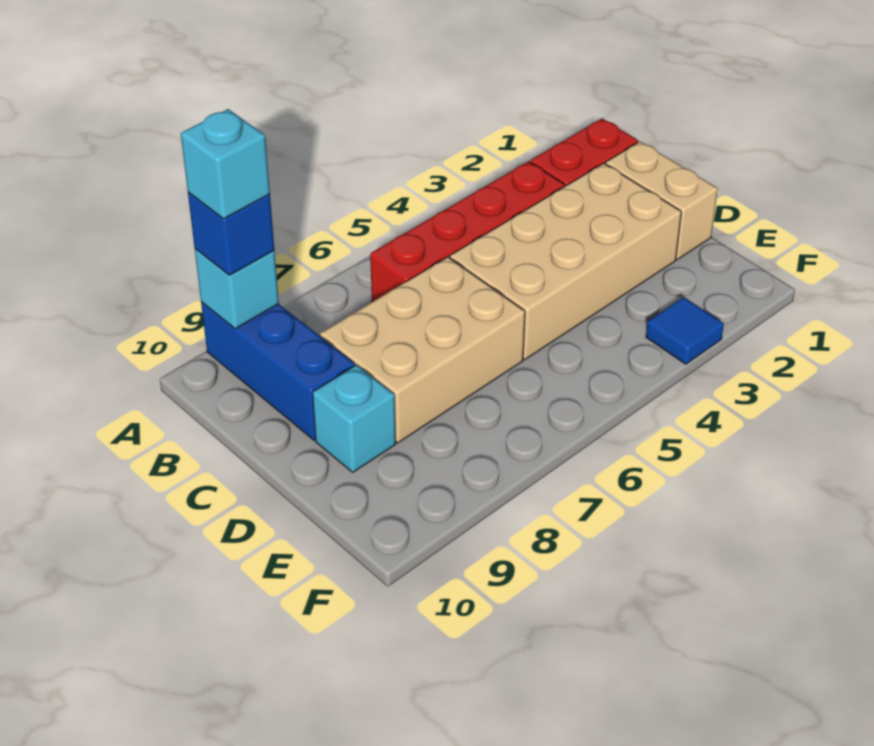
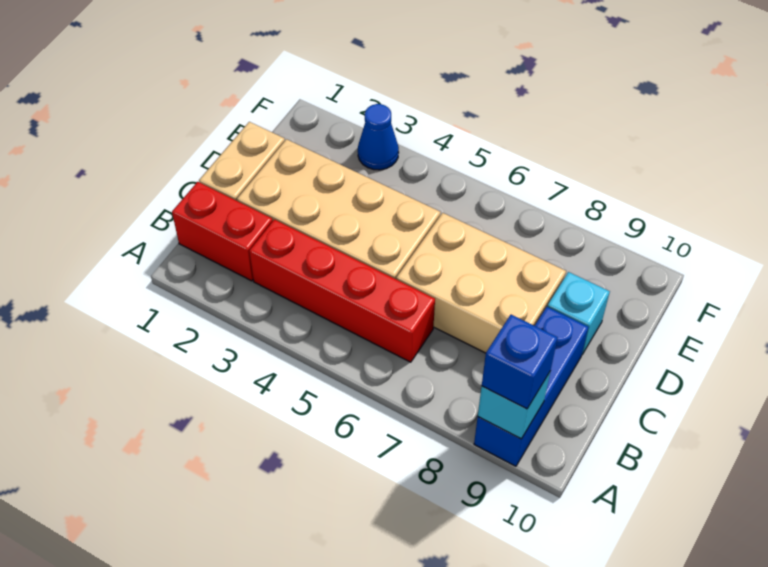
cyan 1x1 brick [181,109,270,219] -> none
blue 1x1 tile [646,297,724,364] -> blue 1x1 cone [358,104,399,170]

